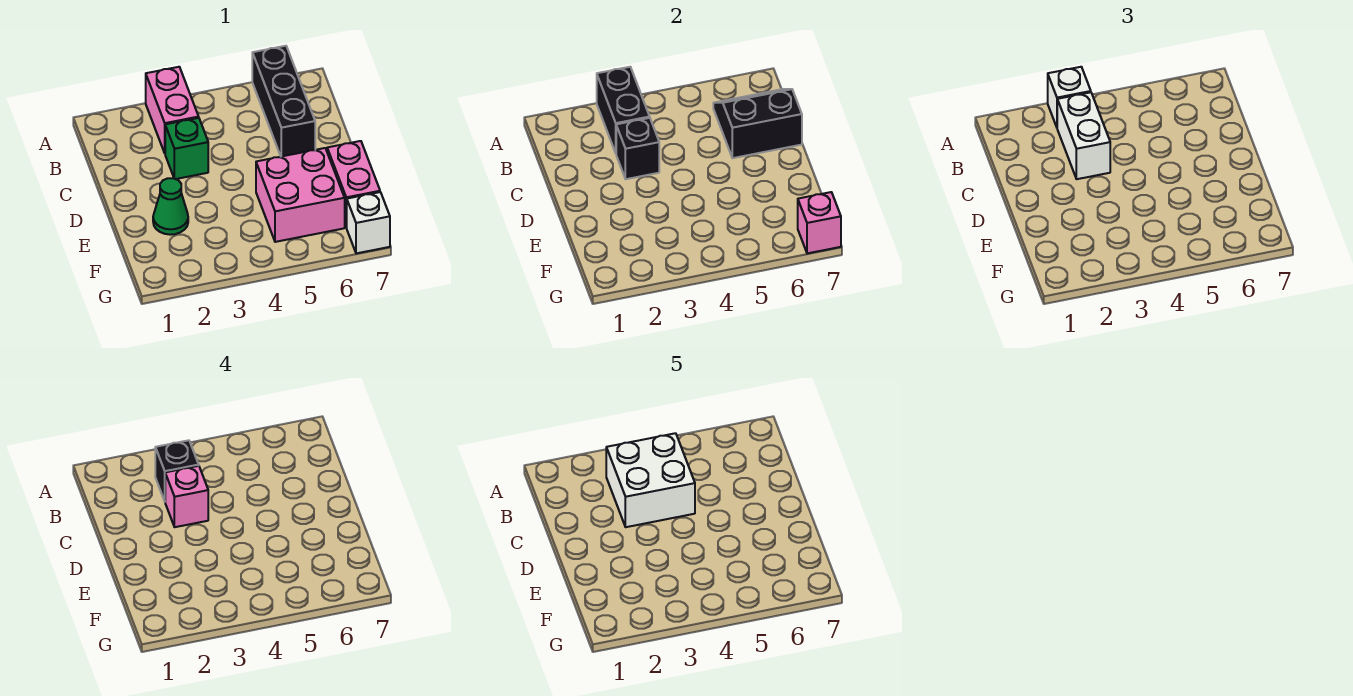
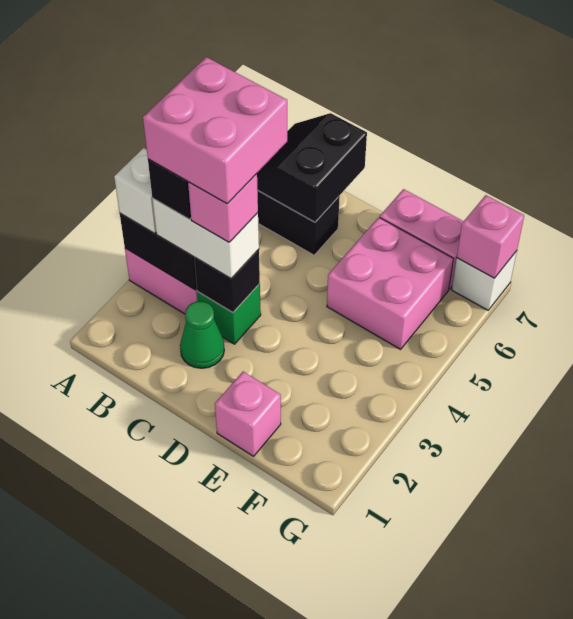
white 2x2 brick [606,433,695,527] -> pink 2x2 brick [143,57,287,203]
none -> pink 1x1 brick [215,372,281,456]
green 1x1 cone [153,178,188,235] -> green 1x1 cone moved to [180,301,224,368]

